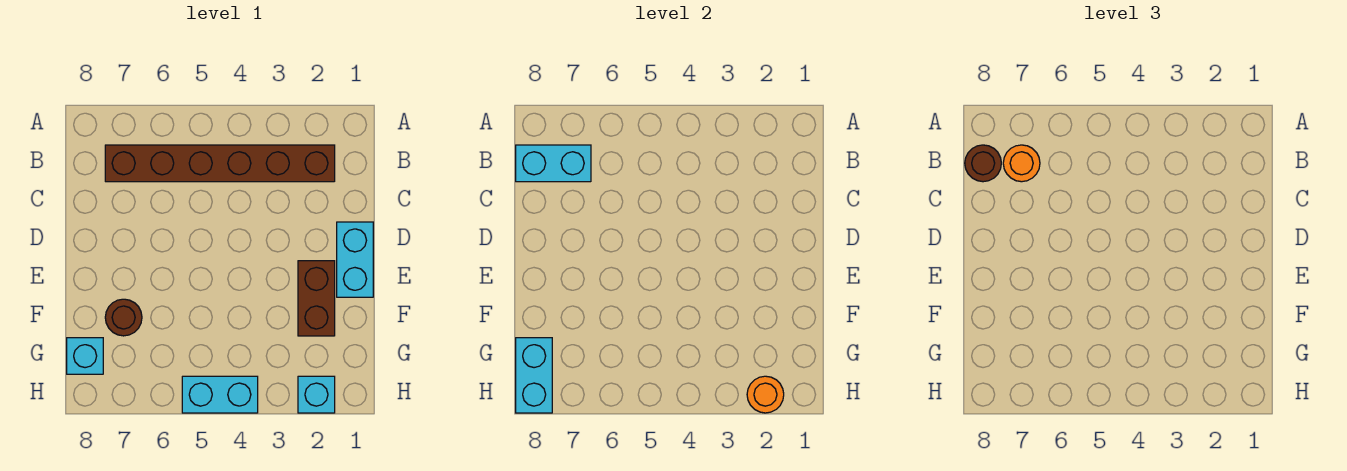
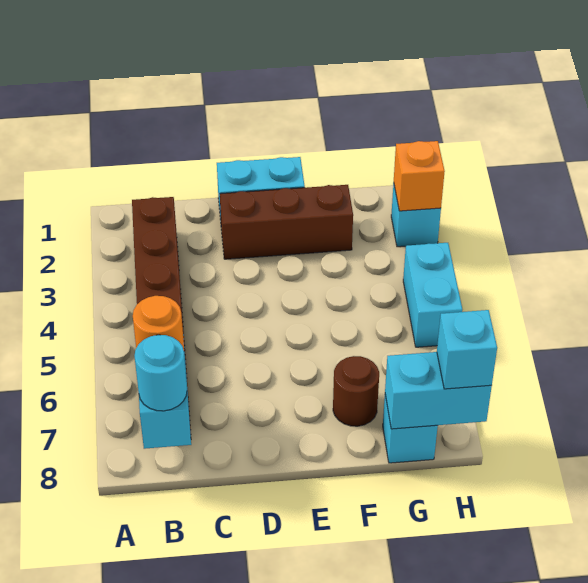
brown 1x1 round brick [965,145,1001,182] -> cyan 1x1 round brick [134,335,187,411]
brown 1x2 brick [298,261,335,336] -> brown 1x3 brick [220,185,353,259]
orange 1x1 round brick [747,376,784,413] -> orange 1x1 brick [394,141,445,211]
none -> cyan 1x1 brick [437,310,497,389]

